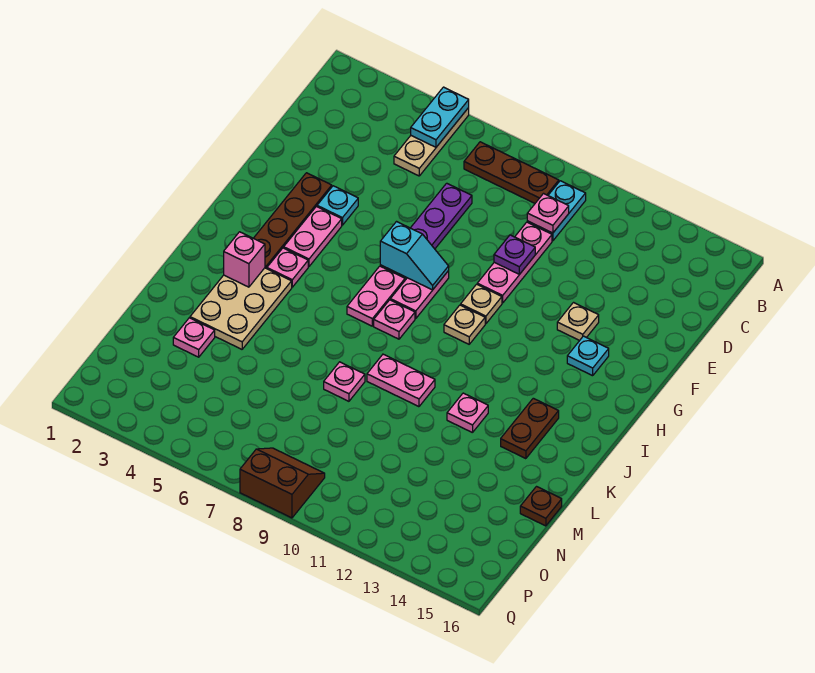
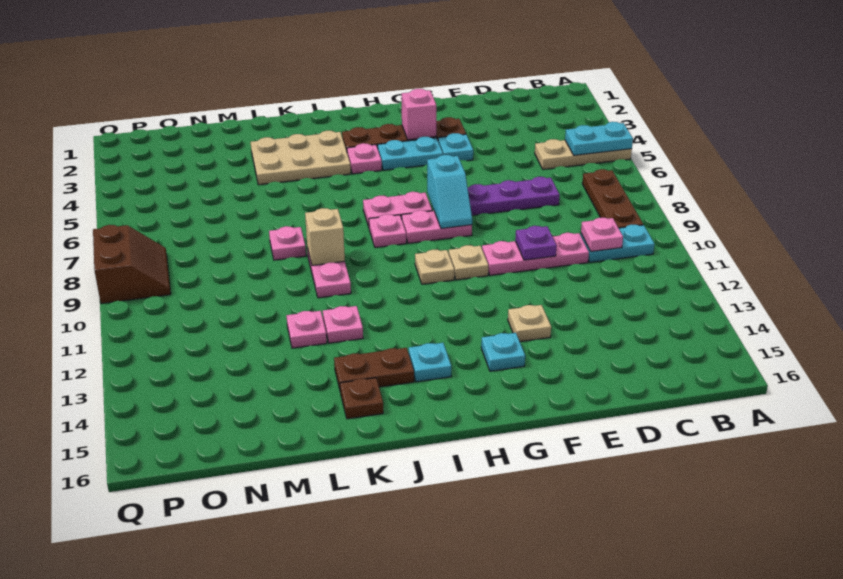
pink 1x2 plate [284,207,342,267] -> cyan 1x2 plate [378,137,443,170]
none -> cyan 1x1 plate [409,343,451,382]
pink 1x1 brick [224,232,265,287] -> pink 1x1 brick moved to [402,89,436,140]
none -> tan 1x1 brick [305,208,345,265]
pink 1x1 plate [173,318,215,357] -> pink 1x1 plate moved to [286,311,327,348]
brown 1x1 plate [520,487,562,526] -> brown 1x1 plate moved to [340,378,383,419]

